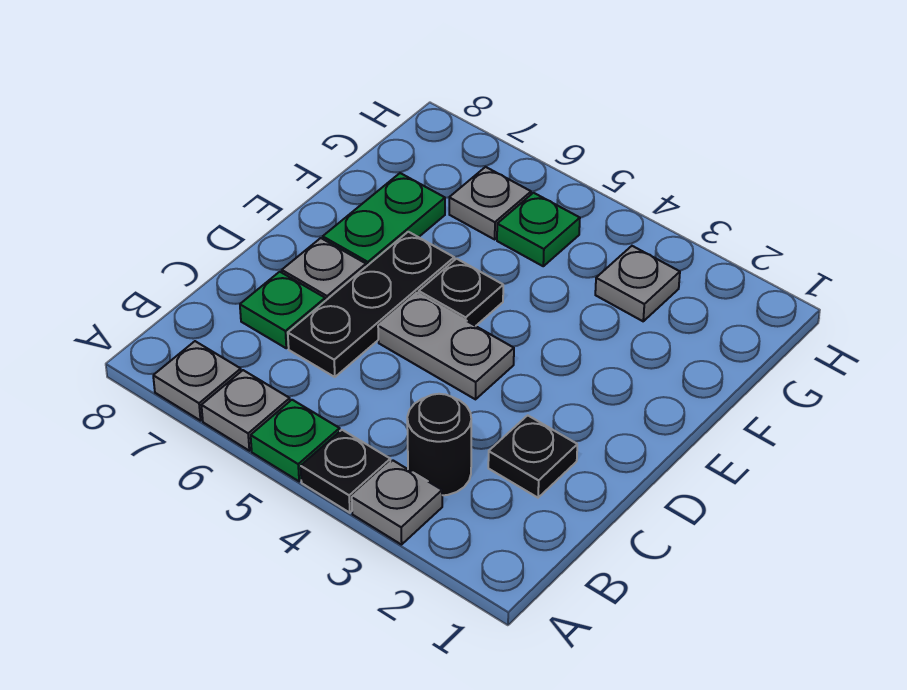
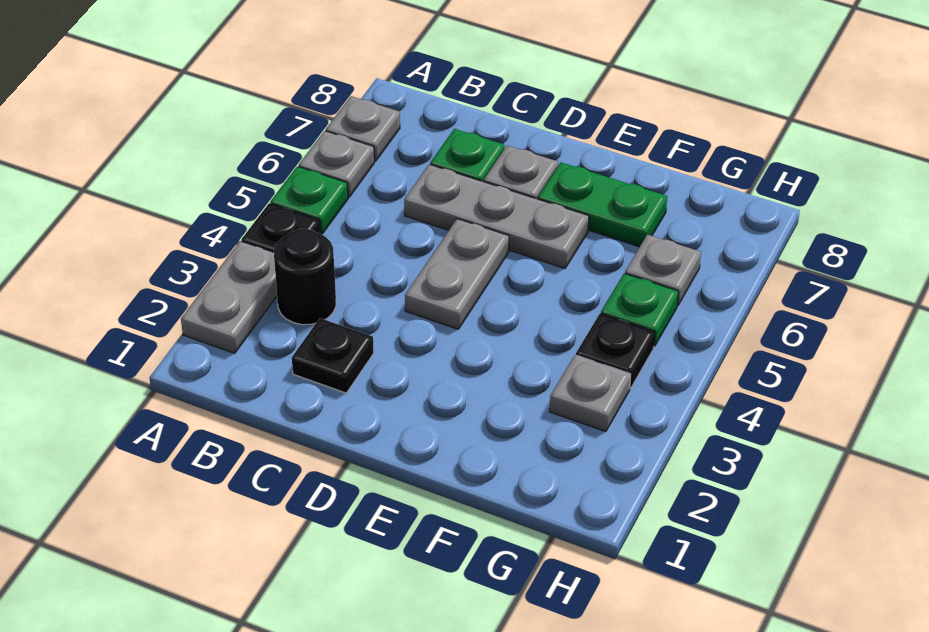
grey 1x1 plate [352,460,442,545] -> grey 1x2 plate [181,241,277,353]
black 1x3 plate [288,232,454,377] -> grey 1x3 plate [404,164,589,269]
black 1x1 plate [419,259,503,326] -> black 1x1 plate moved to [576,314,655,388]

